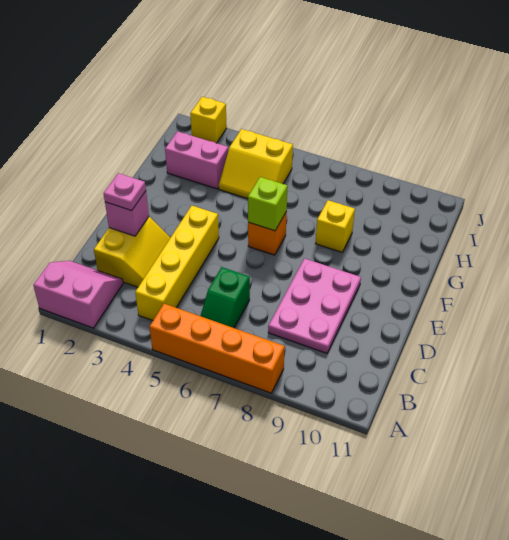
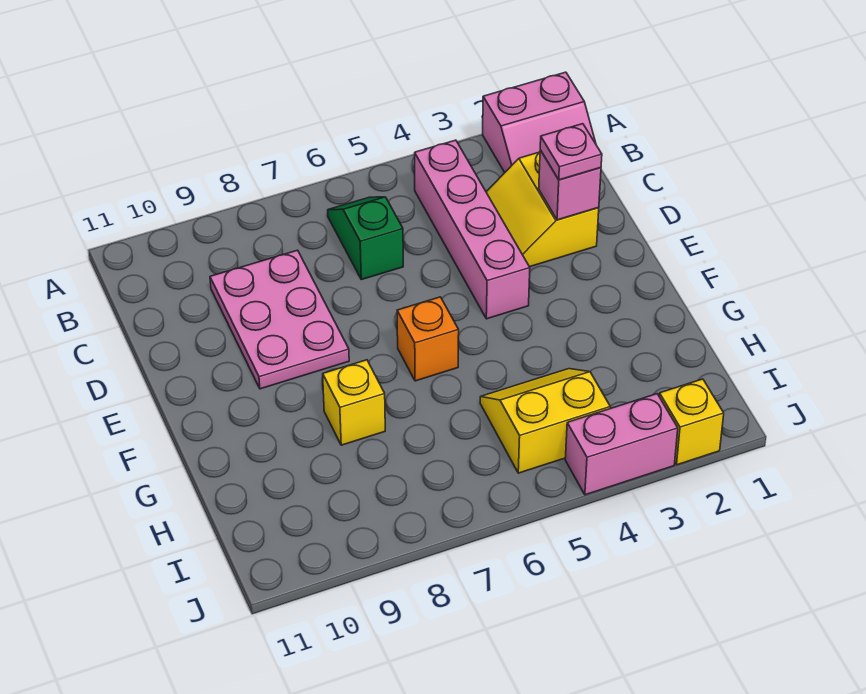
orange 1x4 brick [149,304,285,393] -> none
yellow 1x4 brick [135,205,219,320] -> pink 1x4 brick [415,140,530,319]
lime 1x1 brick [248,177,287,231] -> none
pink 1x2 brick [165,131,228,189] -> pink 1x2 brick moved to [565,394,678,495]

